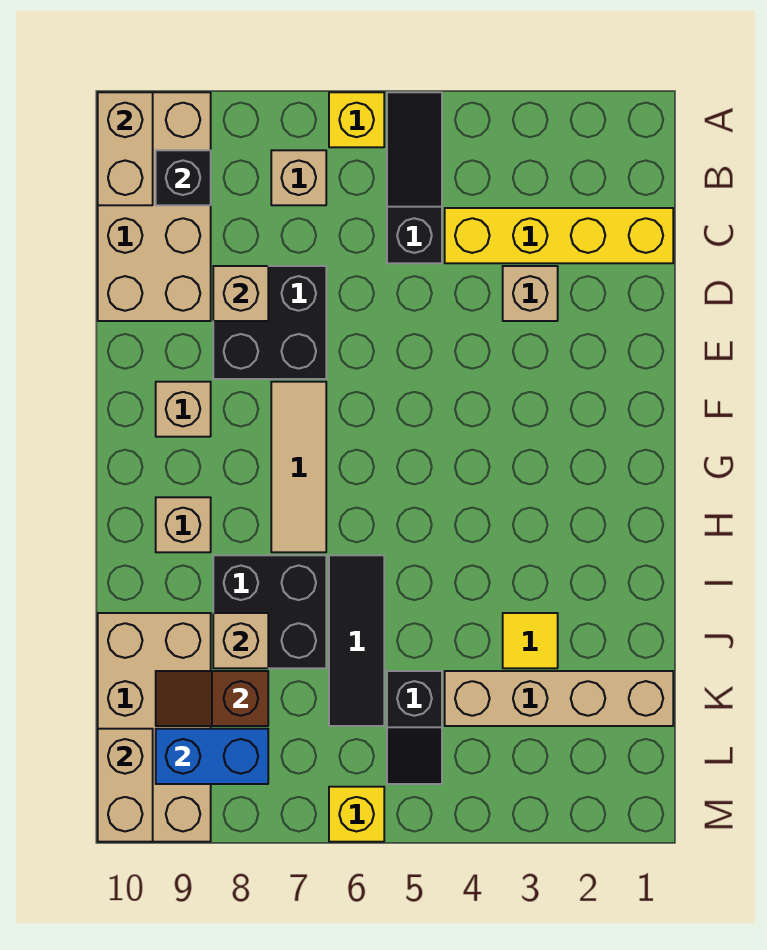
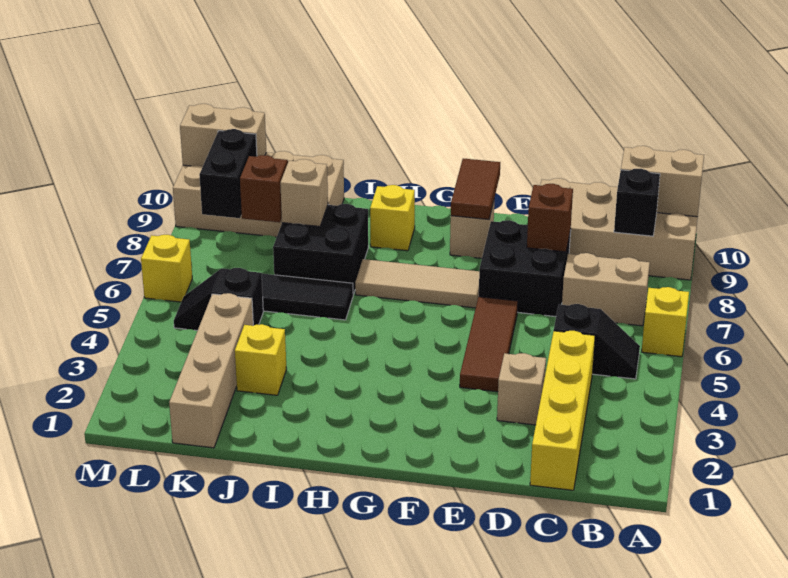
black 1x3 slope [387,92,442,263] -> black 1x2 slope [554,304,640,379]
tan 1x1 brick [271,150,326,205] -> tan 1x2 brick [562,253,650,326]
tan 1x1 brick [213,266,268,321] -> brown 1x1 brick [527,184,573,252]
none -> brown 1x3 tile [460,297,518,392]
none -> brown 1x2 tile [451,158,500,219]
tan 1x1 brick [156,497,211,552] -> yellow 1x1 brick [370,185,415,251]
yellow 1x1 tile [503,613,558,668] -> yellow 1x1 brick [235,324,286,395]
blue 1x2 brick [156,729,268,784] -> black 1x2 brick [199,129,257,218]

